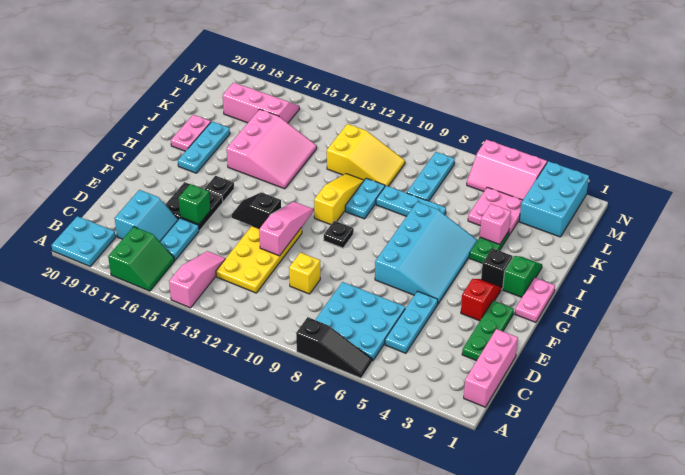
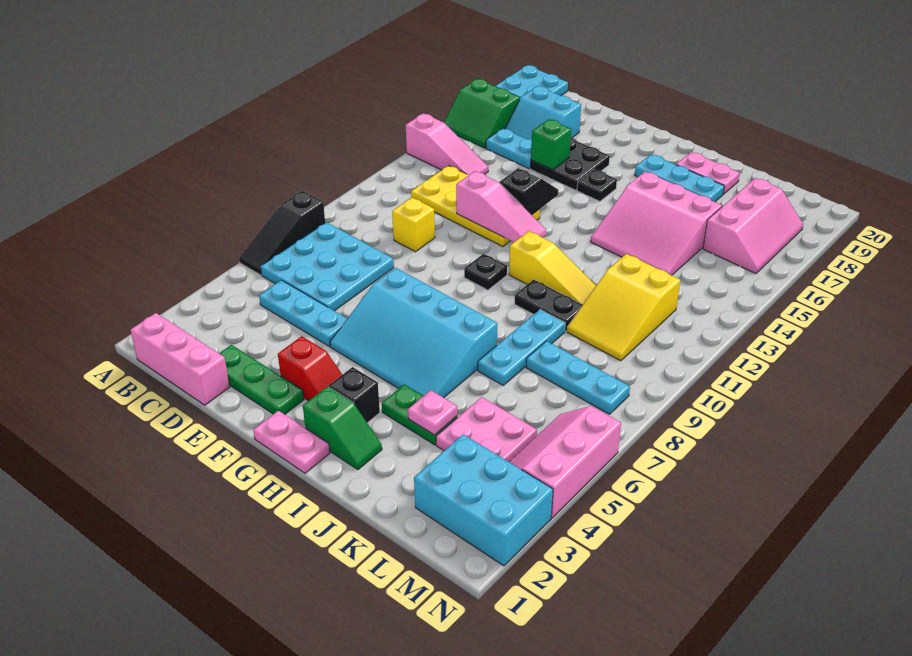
cyan 1x2 plate [345,178,385,219] -> black 1x2 plate [515,280,583,331]
pink 1x1 brick [480,204,511,244] -> pink 1x1 plate [408,390,457,435]

